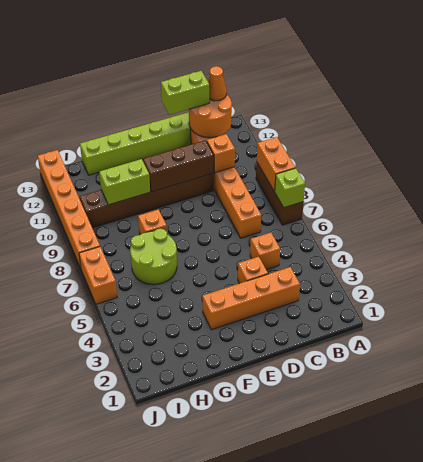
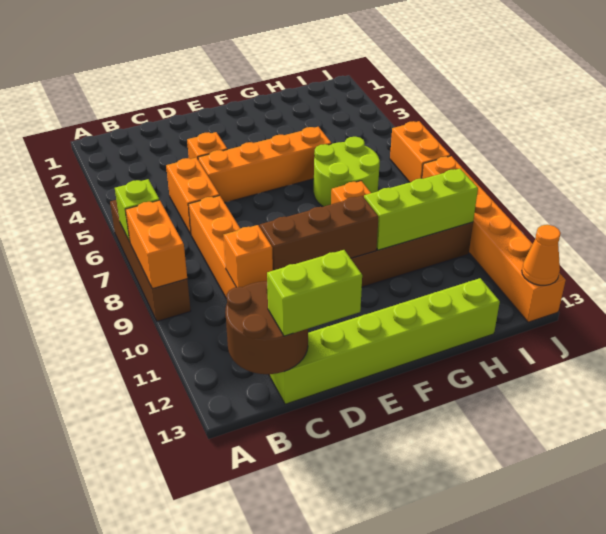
brown 1x3 brick [256,163,303,225] -> brown 1x4 brick [110,200,191,321]
orange 2x2 round brick [189,94,232,138] -> brown 2x2 round brick [225,281,308,374]
orange 1x1 cone [208,66,227,101] -> orange 1x1 cone moved to [522,225,561,285]
orange 1x4 brick [202,267,300,330] -> orange 1x4 brick moved to [198,127,331,203]
orange 1x1 brick [250,232,280,270] -> orange 1x2 brick [166,158,219,234]
lime 1x2 brick [99,159,150,205] -> lime 1x3 brick [364,169,478,250]

